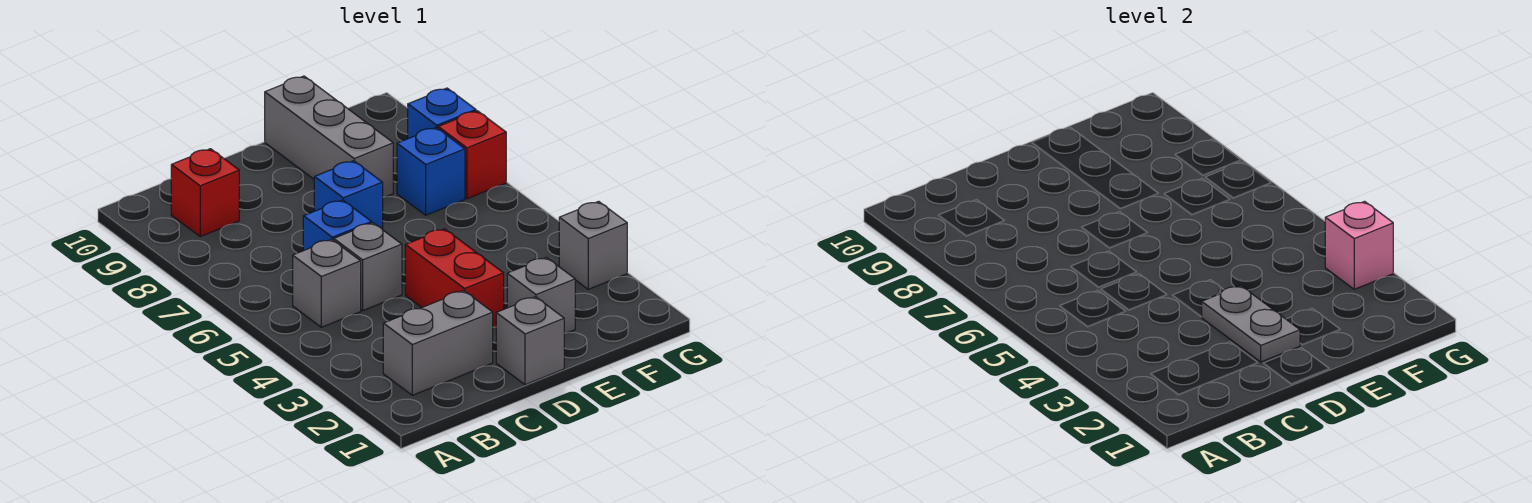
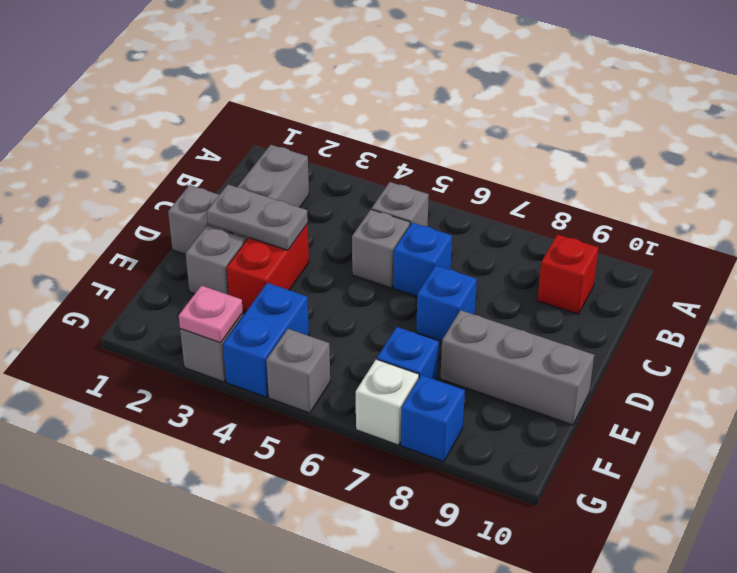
red 1x2 brick [405,229,504,327] -> red 1x2 brick turned to [227,224,309,312]
none -> blue 1x2 brick [223,283,309,397]
pink 1x1 brick [1325,201,1393,289] -> pink 1x1 plate [179,286,243,343]
none -> grey 1x1 brick [266,329,330,413]
red 1x1 brick [438,111,506,199] -> white 1x1 brick [356,359,419,445]

